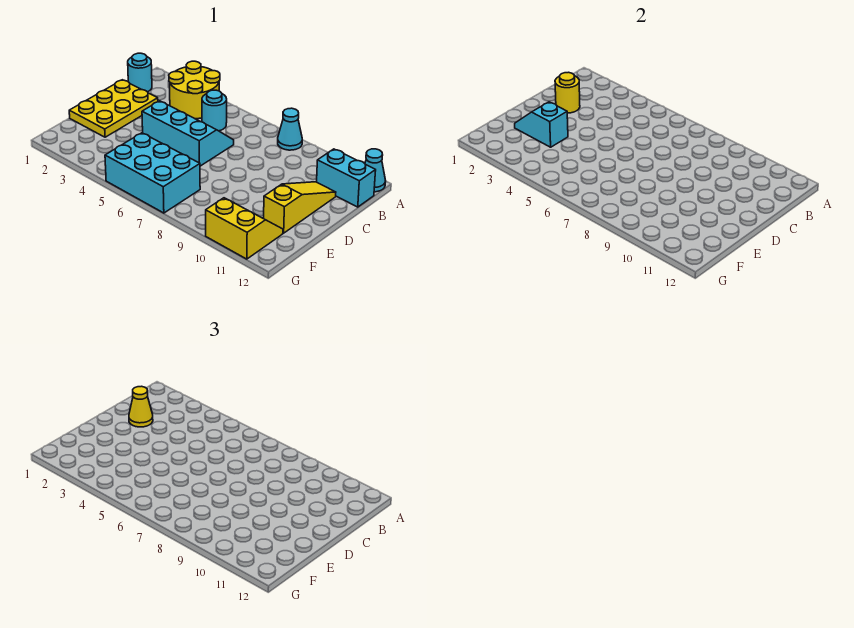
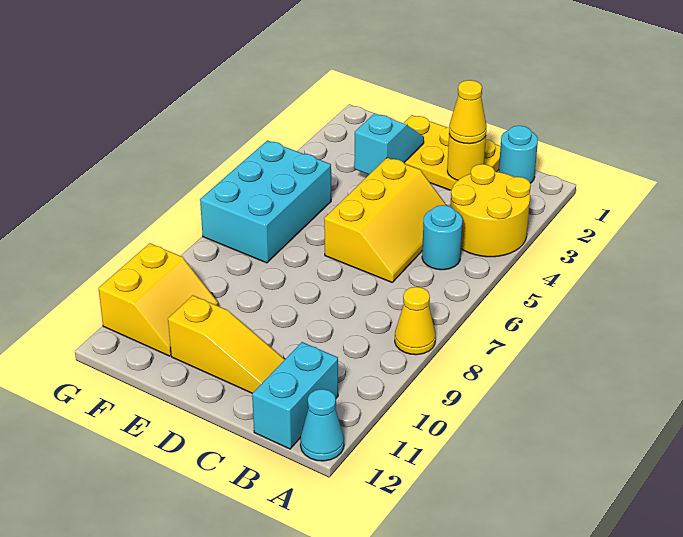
cyan 1x1 cone [278,108,302,150] -> yellow 1x1 cone [395,287,436,355]
cyan 2x3 slope [142,101,234,166] -> yellow 2x3 slope [324,158,447,282]

